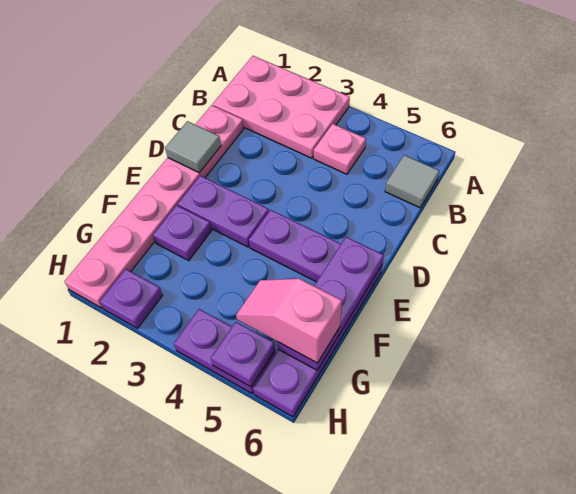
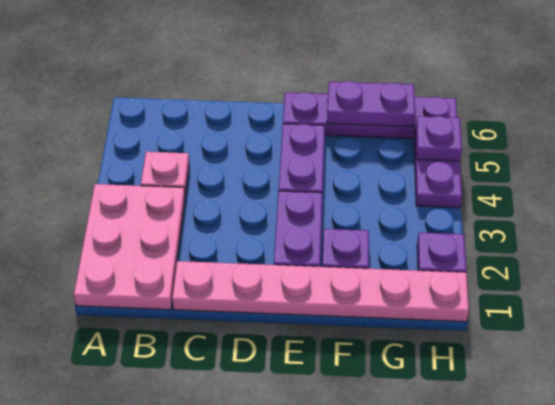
grey 1x1 tile [385,155,439,208] -> none
grey 1x1 tile [165,121,221,173] -> none
purple 1x3 plate [278,237,384,370] -> purple 1x2 plate [327,81,415,127]
pink 1x2 slope [236,278,342,363] -> none

